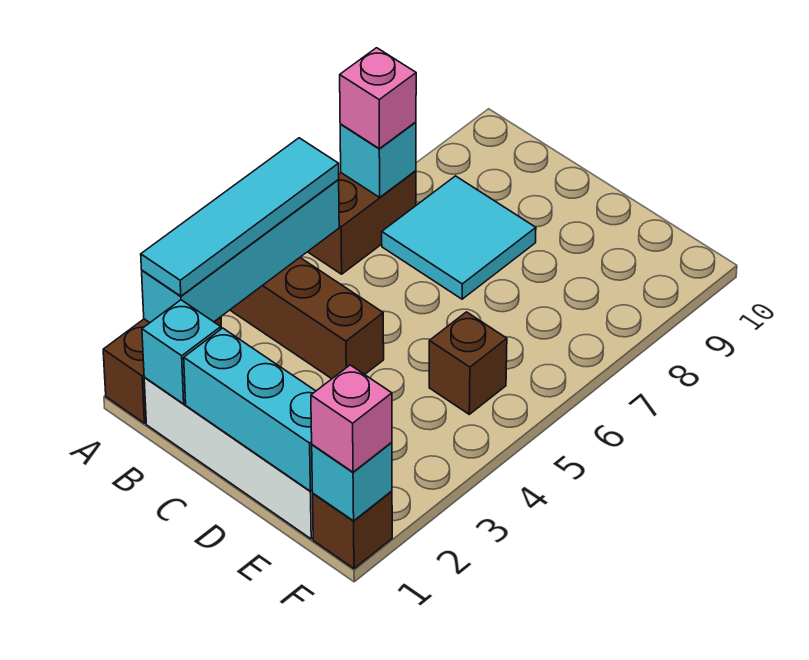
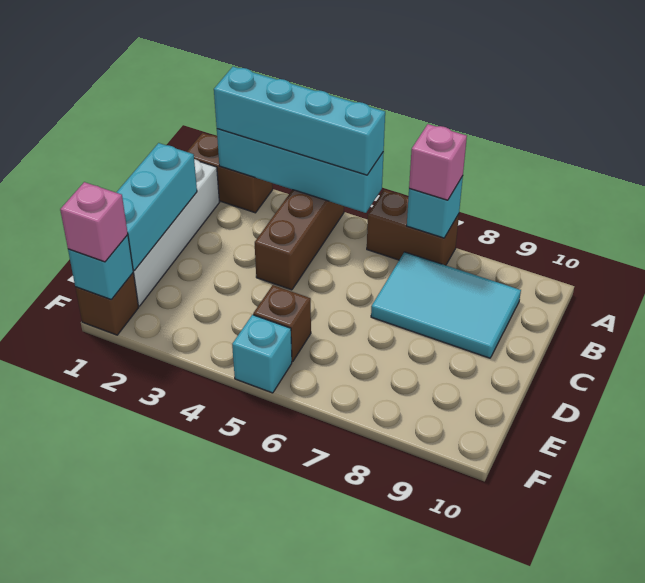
cyan 1x4 tile [141,138,339,296] -> cyan 1x4 brick [214,67,385,175]
cyan 1x1 brick [142,300,221,404] -> cyan 1x1 brick moved to [232,315,292,393]
cyan 2x2 tile [382,176,536,299] -> cyan 2x3 tile [371,252,521,358]

